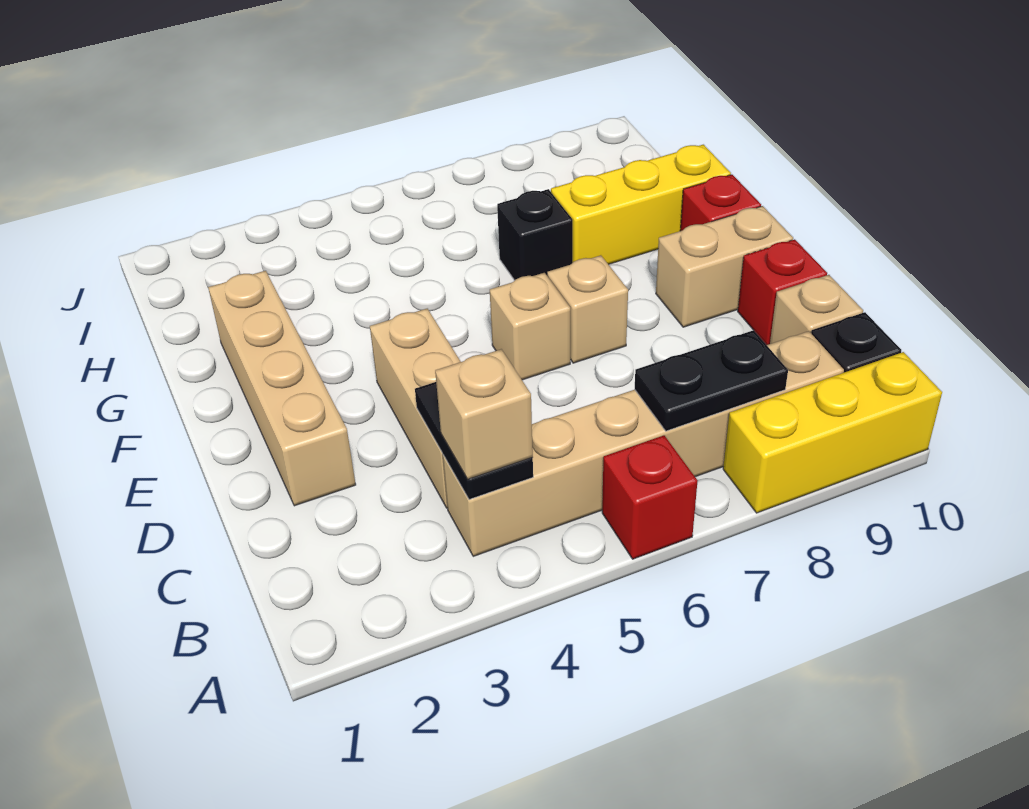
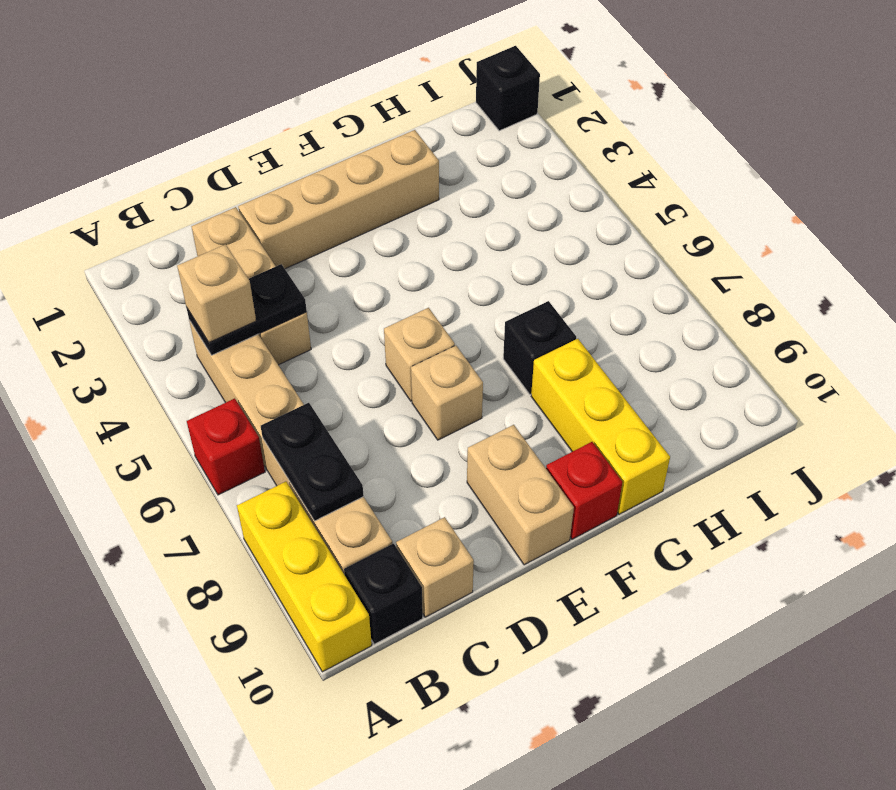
tan 1x3 brick [370,309,461,508] -> tan 1x3 brick turned to [192,207,311,365]
red 1x1 brick [738,239,827,345] -> none
none -> black 1x1 brick [476,46,540,131]

